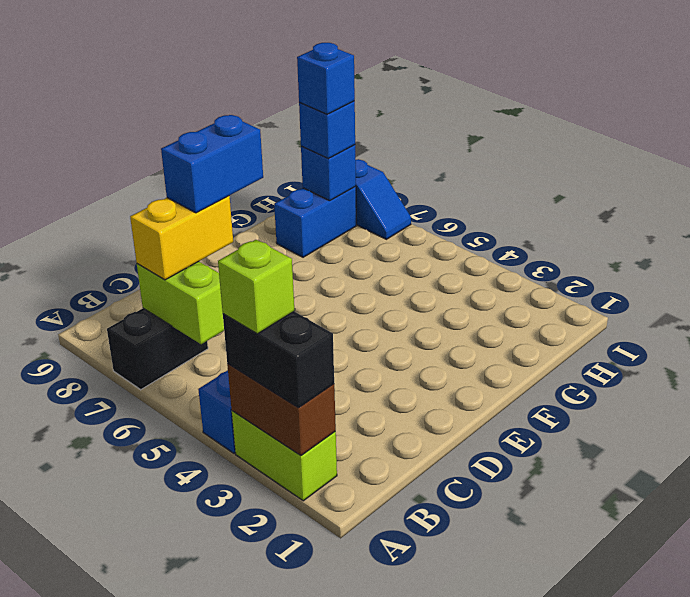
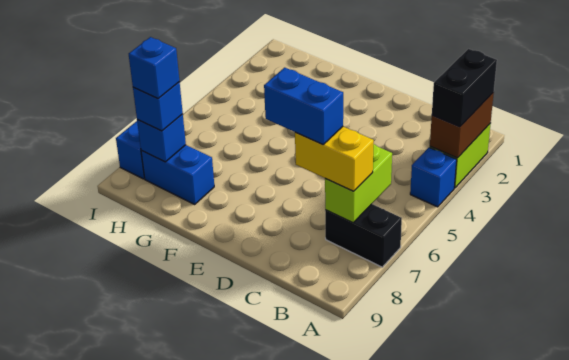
lime 1x1 brick [218,240,294,334] -> none

